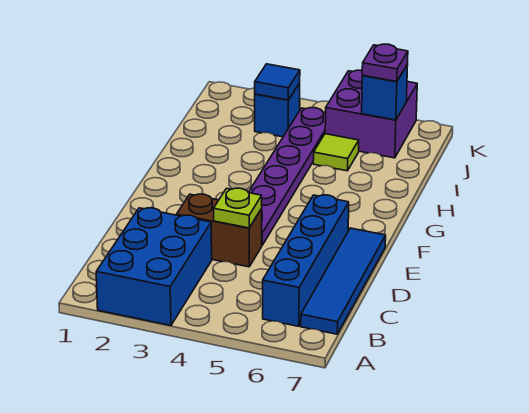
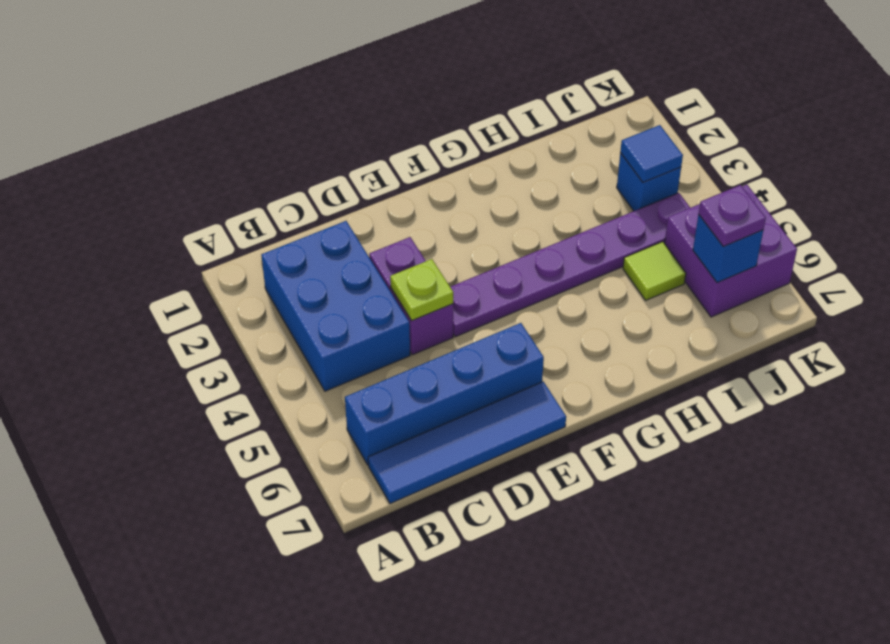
blue 2x3 brick [96,208,212,326] -> blue 2x3 brick turned to [261,221,410,391]
brown 1x2 brick [177,194,262,267] -> purple 1x2 brick [369,237,453,355]

